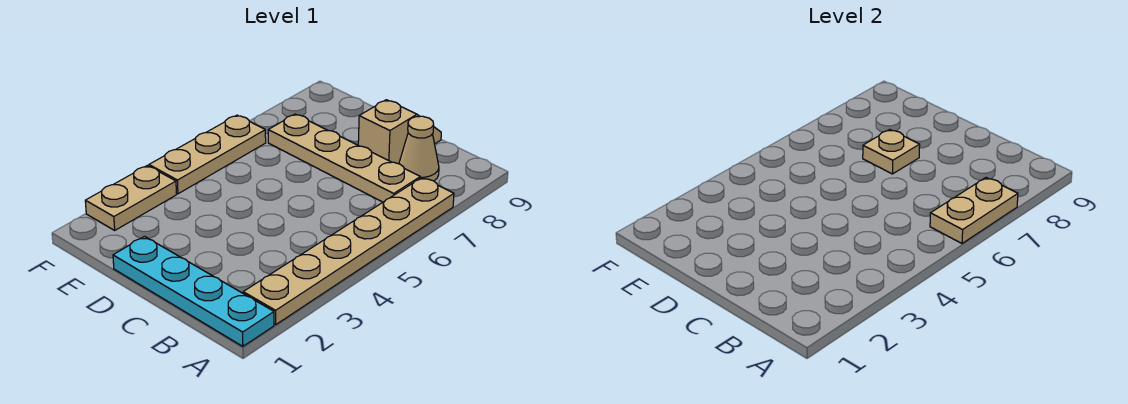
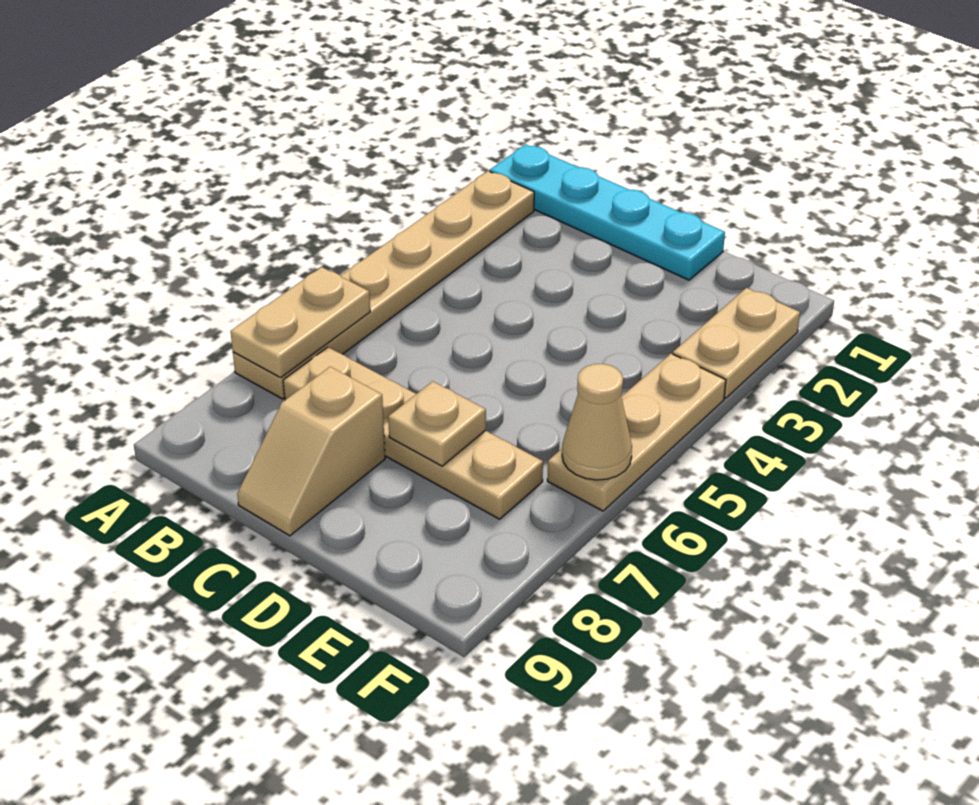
tan 1x1 cone [399,116,439,181] -> tan 1x1 cone moved to [562,364,632,480]

